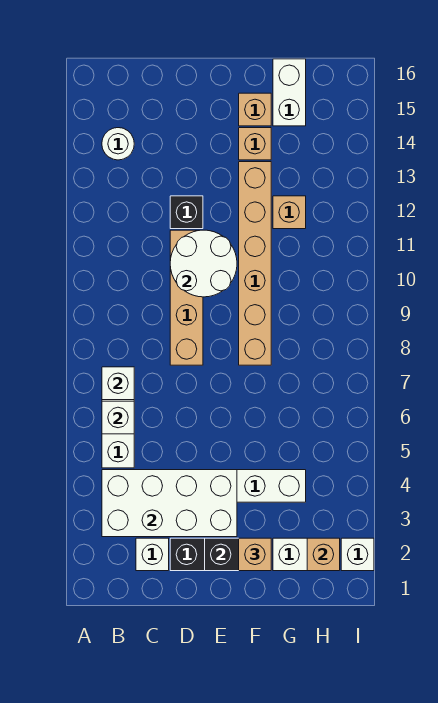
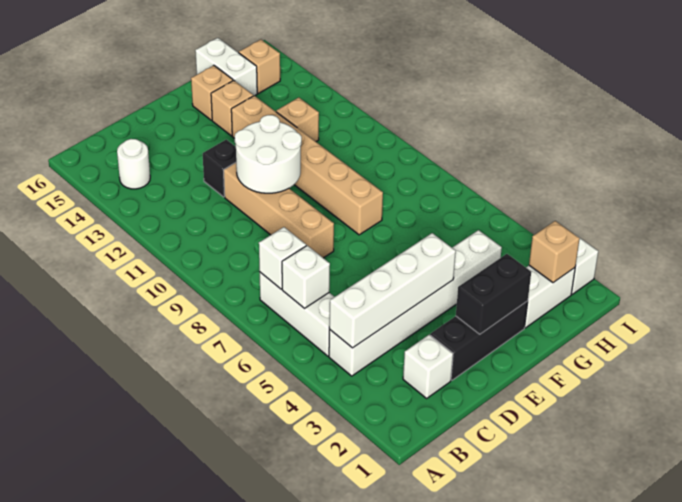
white 2x4 brick [102,470,237,537] -> white 1x4 brick [329,233,456,348]
tan 1x1 brick [239,538,271,571] -> tan 1x1 brick moved to [239,39,280,93]

